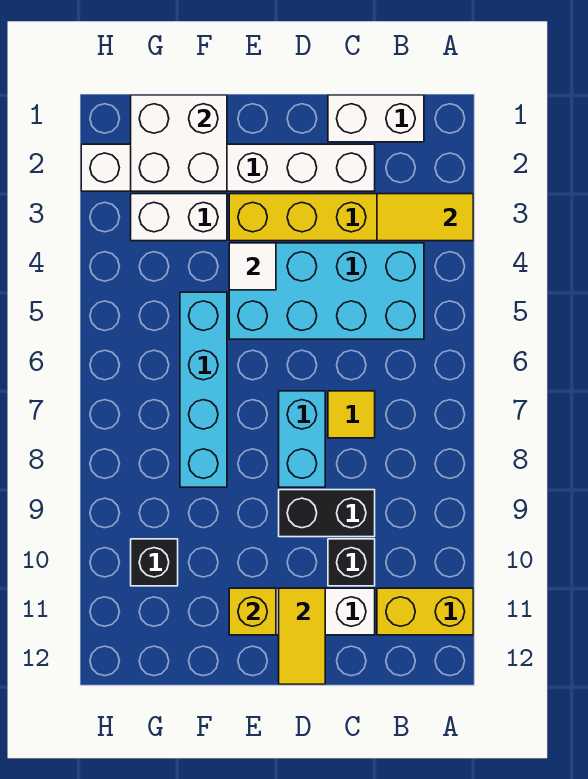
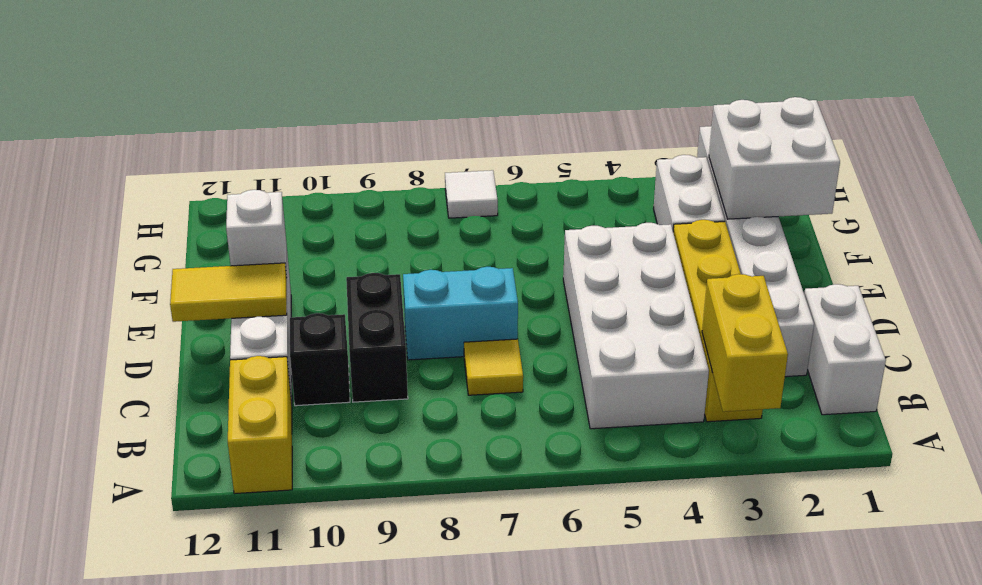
yellow 1x2 tile [377,194,473,241] -> yellow 1x2 brick [702,274,788,412]
cyan 2x4 brick [229,243,424,339] -> white 2x4 brick [563,223,709,429]
white 1x1 tile [229,243,276,290] -> white 1x1 tile moved to [445,170,498,218]
yellow 1x1 brick [229,588,276,635] -> white 1x1 brick [226,190,287,278]
cyan 1x4 brick [180,292,227,487] -> none
black 1x1 brick [131,539,178,586] -> none

